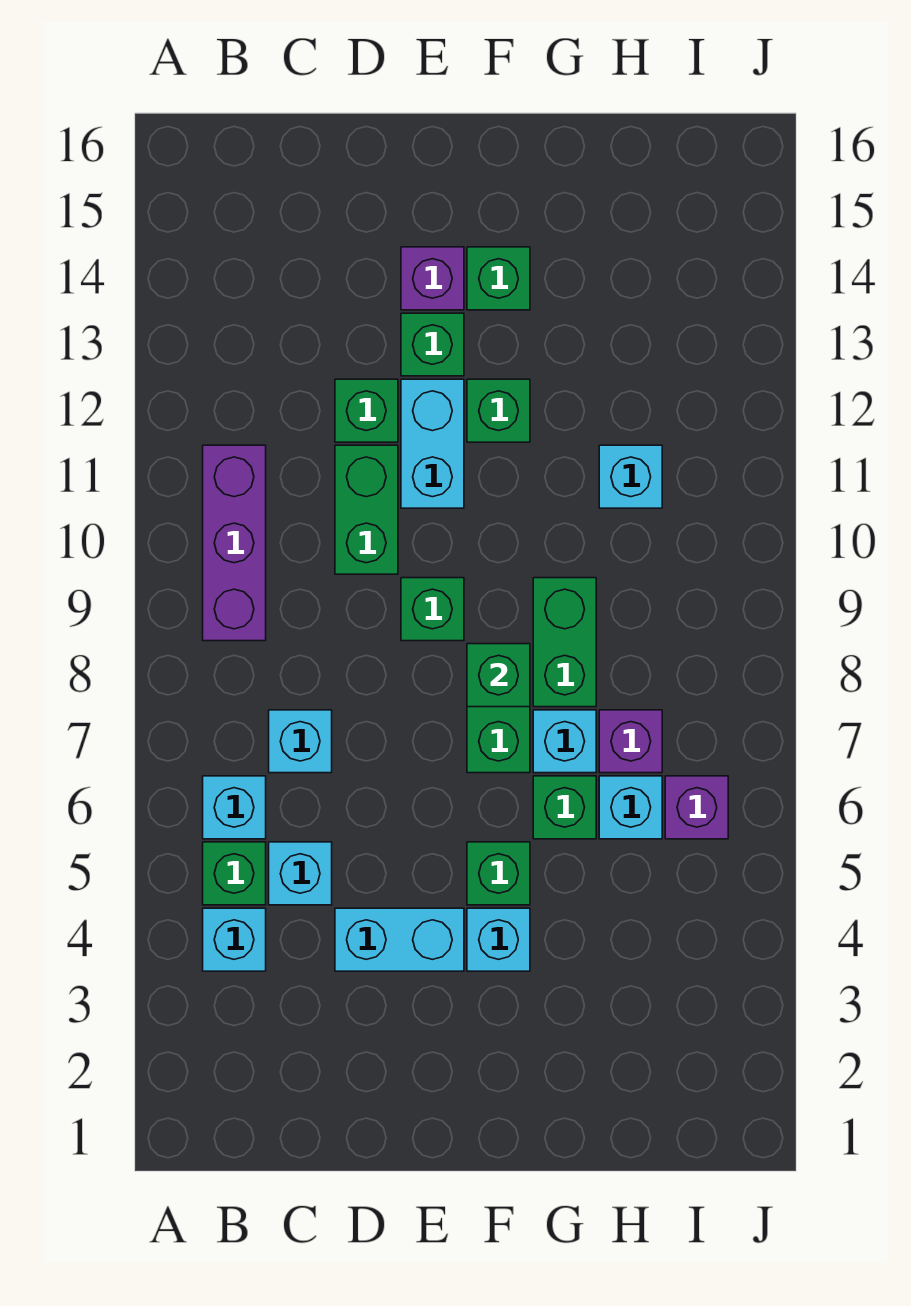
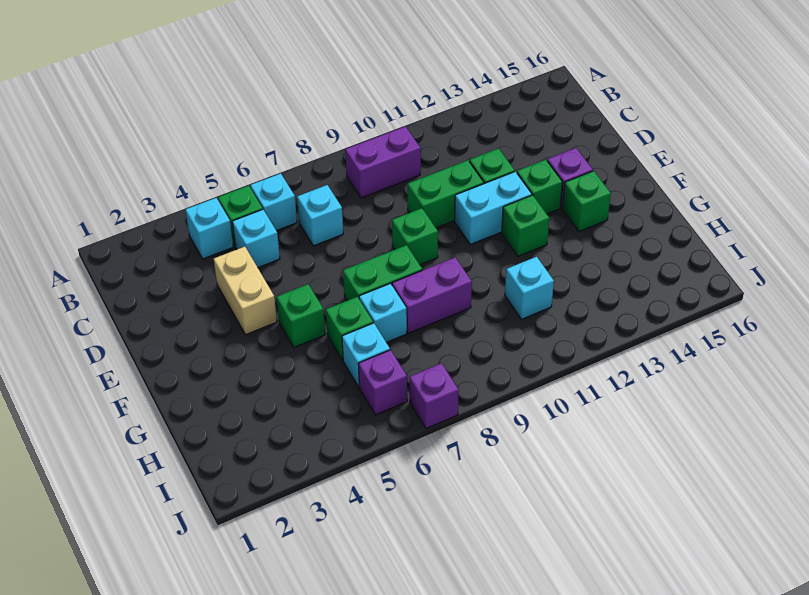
purple 1x3 brick [203,445,266,641] -> purple 1x2 brick [345,126,421,198]
cyan 1x2 brick [335,908,464,971] -> tan 1x2 brick [214,247,277,335]
cyan 1x1 brick [467,908,530,971] -> none
green 1x1 brick [467,644,530,707] -> none
green 1x2 brick [533,578,596,707] -> purple 1x2 brick [392,257,472,333]
purple 1x1 brick [599,710,662,773] -> purple 1x1 brick moved to [409,363,459,429]

